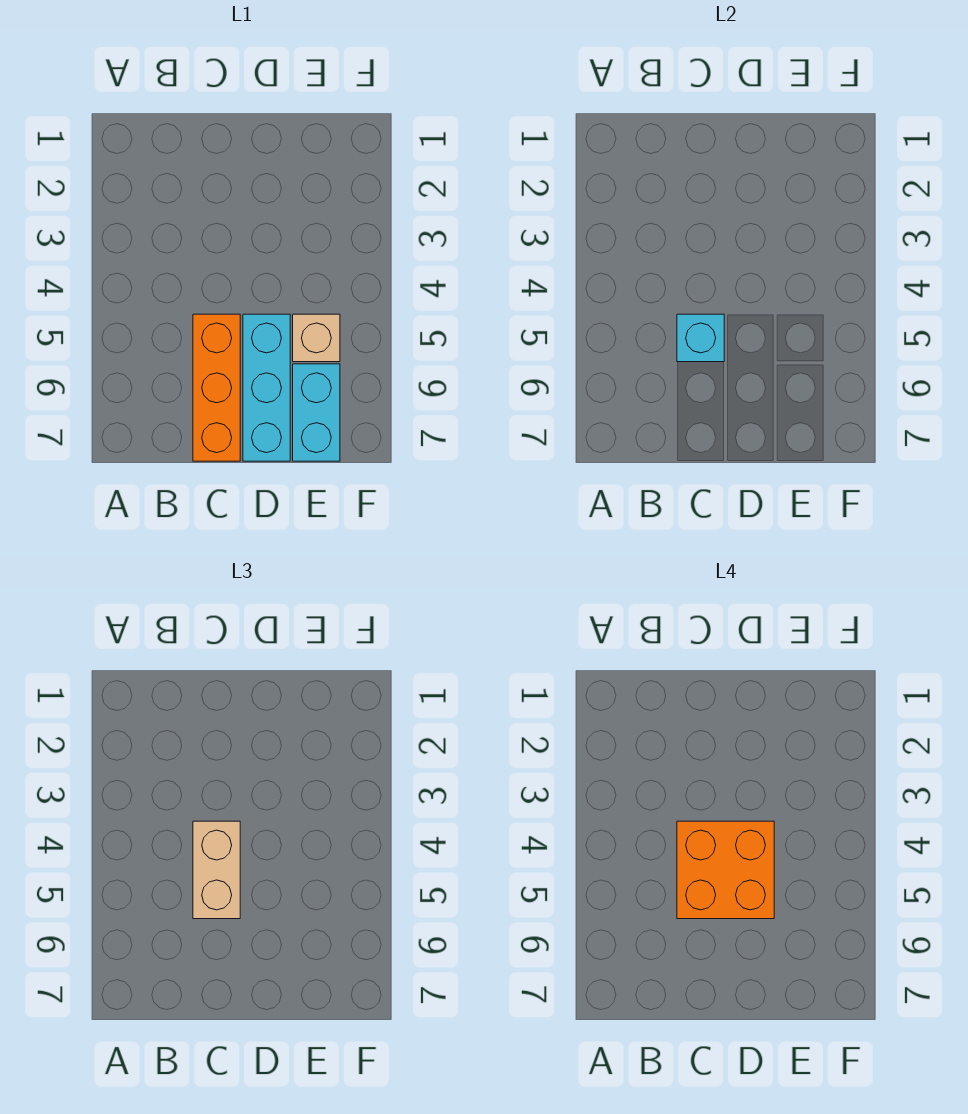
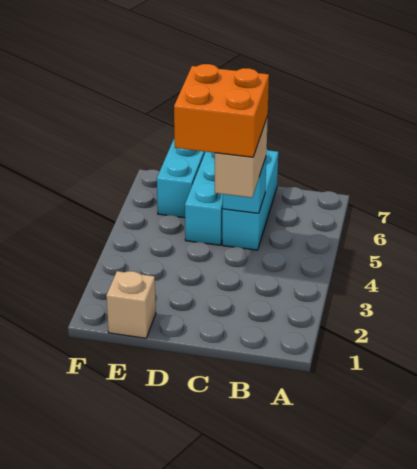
orange 1x3 brick [193,314,240,461] -> cyan 1x3 brick [222,150,278,250]
tan 1x1 brick [293,314,340,362] -> tan 1x1 brick moved to [106,271,156,338]

